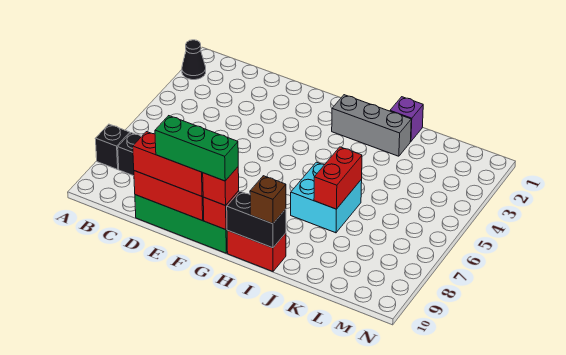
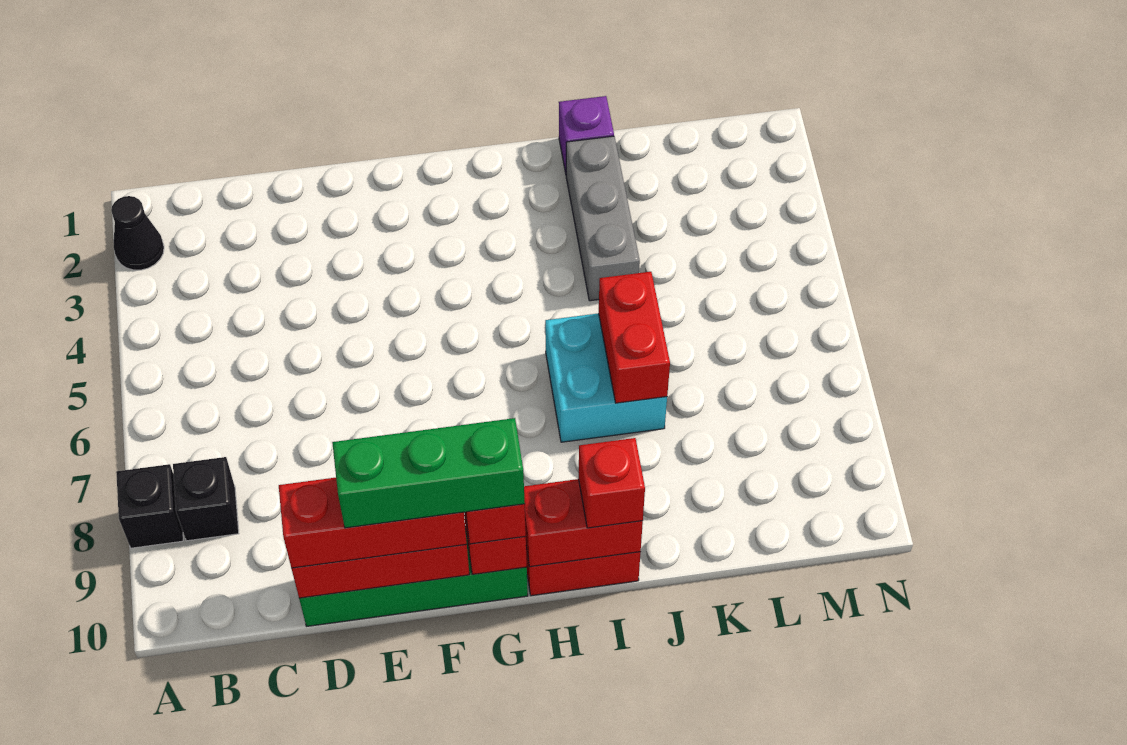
grey 1x3 brick [332,95,411,156] -> grey 1x3 brick turned to [566,136,640,301]
black 1x2 brick [227,191,286,248] -> red 1x2 brick [524,479,643,567]
brown 1x1 brick [250,176,286,224] -> red 1x1 brick [579,438,645,528]

